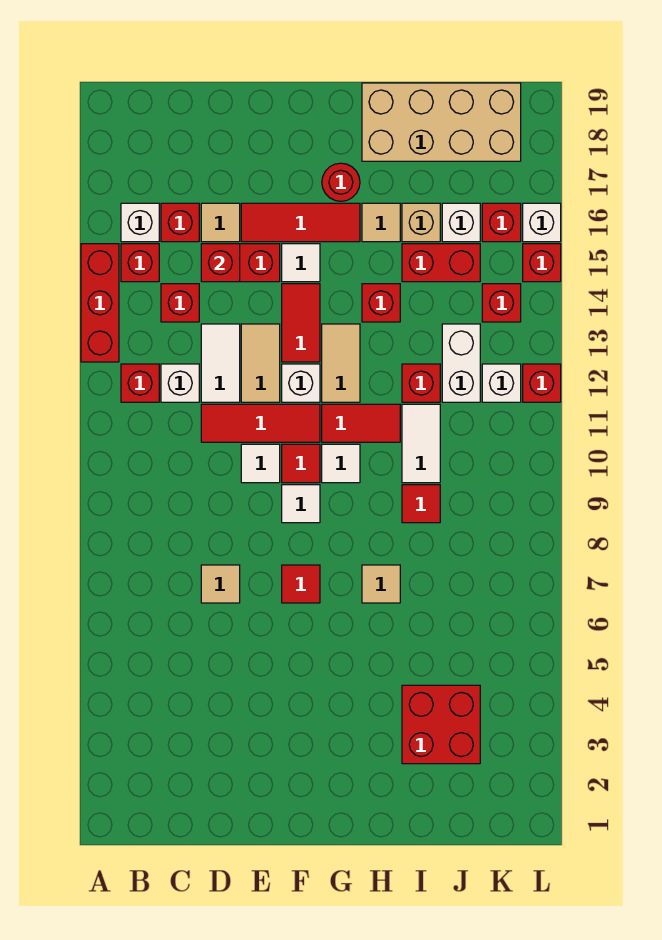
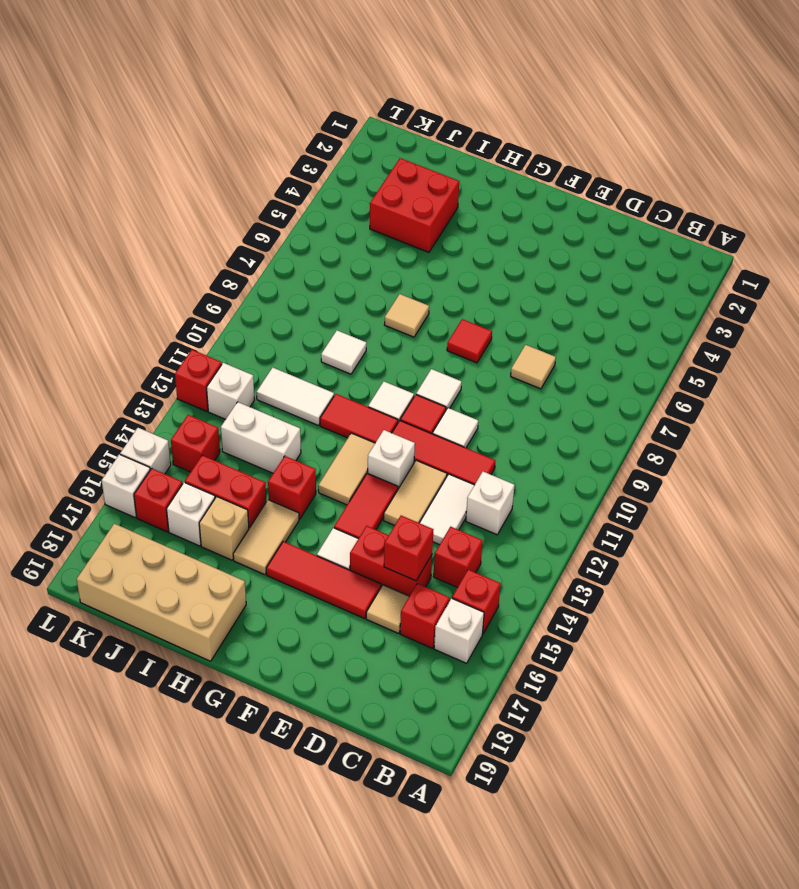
red 1x3 brick [81,244,119,362] -> none
red 1x1 brick [121,364,159,402] -> none
red 1x1 round brick [322,163,360,201] -> none
tan 1x1 tile [362,203,400,242] -> tan 1x2 tile [233,500,299,575]
red 1x1 tile [402,485,440,523] -> white 1x1 tile [321,330,367,374]
white 1x2 tile [402,404,440,483] -> white 1x2 tile turned to [257,368,334,425]
red 1x1 brick [402,364,440,402] -> none
white 1x2 brick [442,324,480,402] -> white 1x2 brick turned to [221,402,301,473]
red 1x1 brick [523,244,561,282] -> white 1x1 brick [120,428,171,474]

